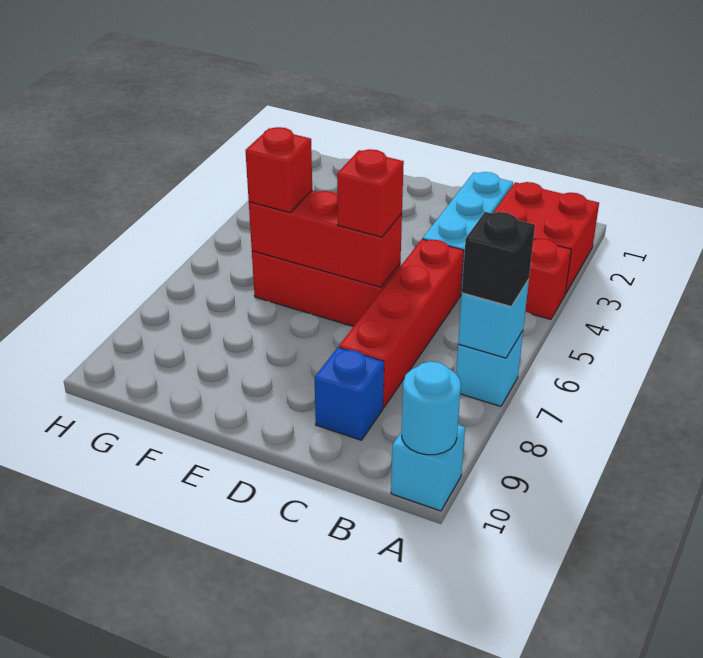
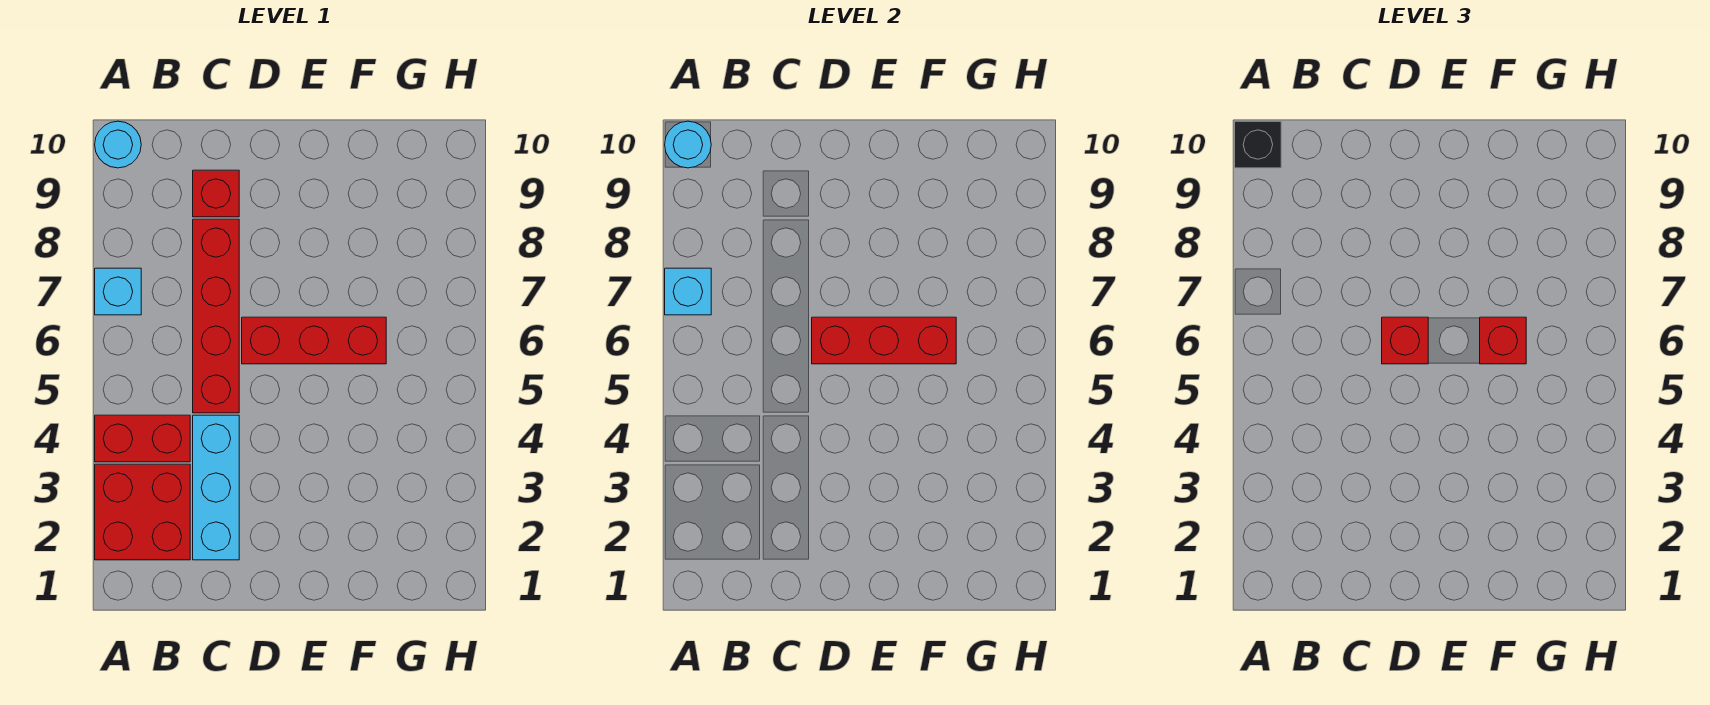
black 1x1 brick [462,212,535,306] -> black 1x1 brick moved to [1235,121,1281,168]
cyan 1x1 brick [391,425,465,511] -> cyan 1x1 round brick [95,121,141,168]
blue 1x1 brick [315,347,384,440] -> red 1x1 brick [193,170,239,217]

